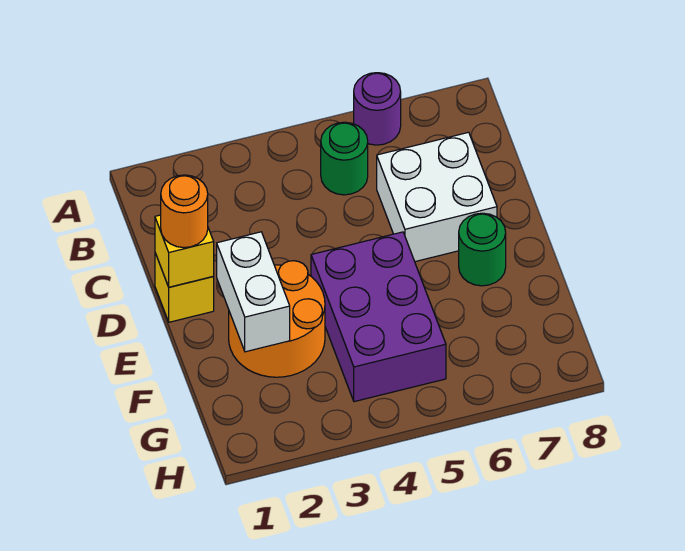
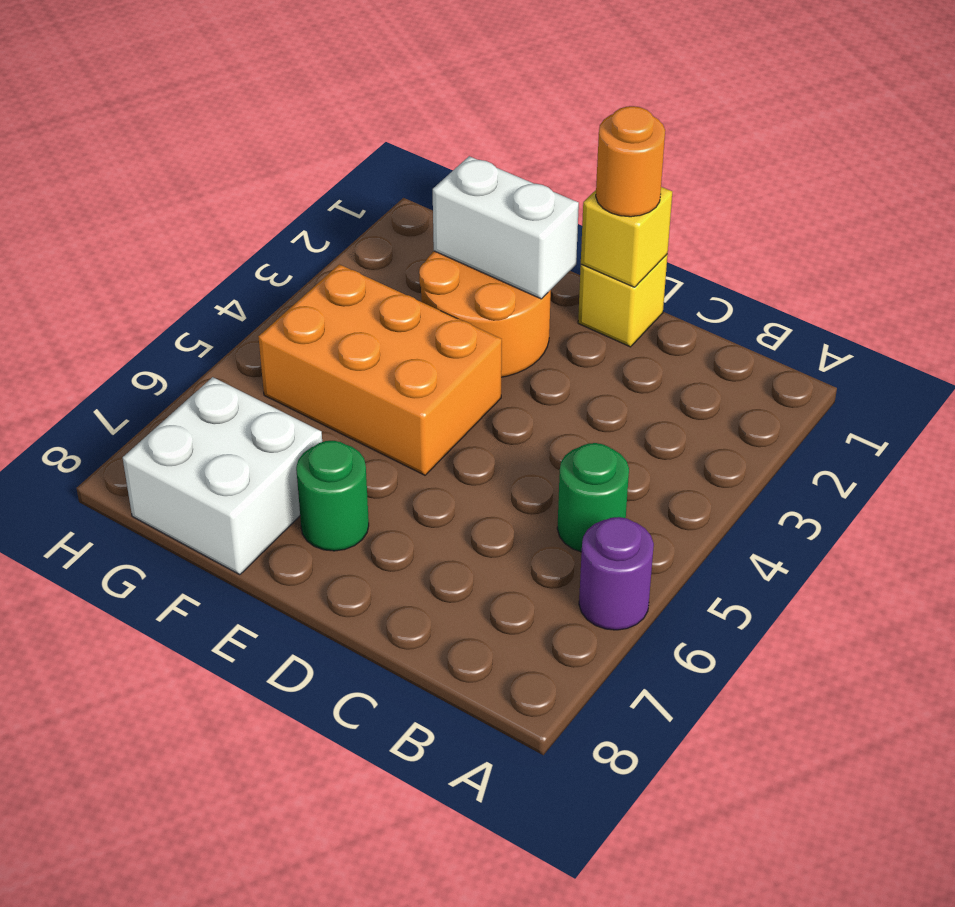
white 2x2 brick [377,132,497,262] -> white 2x2 brick moved to [123,377,322,575]
purple 2x3 brick [311,232,446,402] -> orange 2x3 brick [258,264,502,475]

